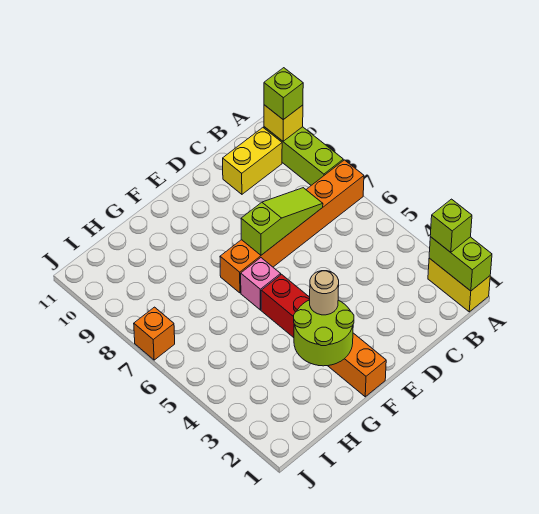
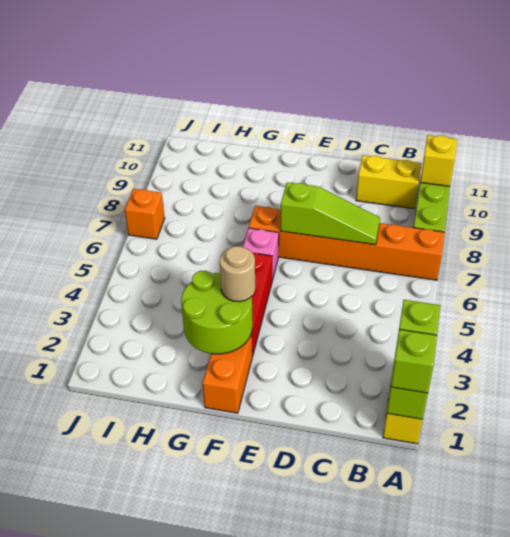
lime 1x1 brick [264,68,303,120] -> lime 1x1 brick moved to [390,329,437,393]

